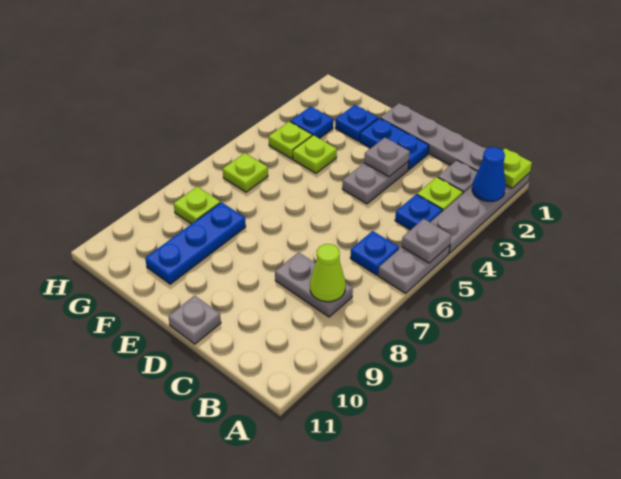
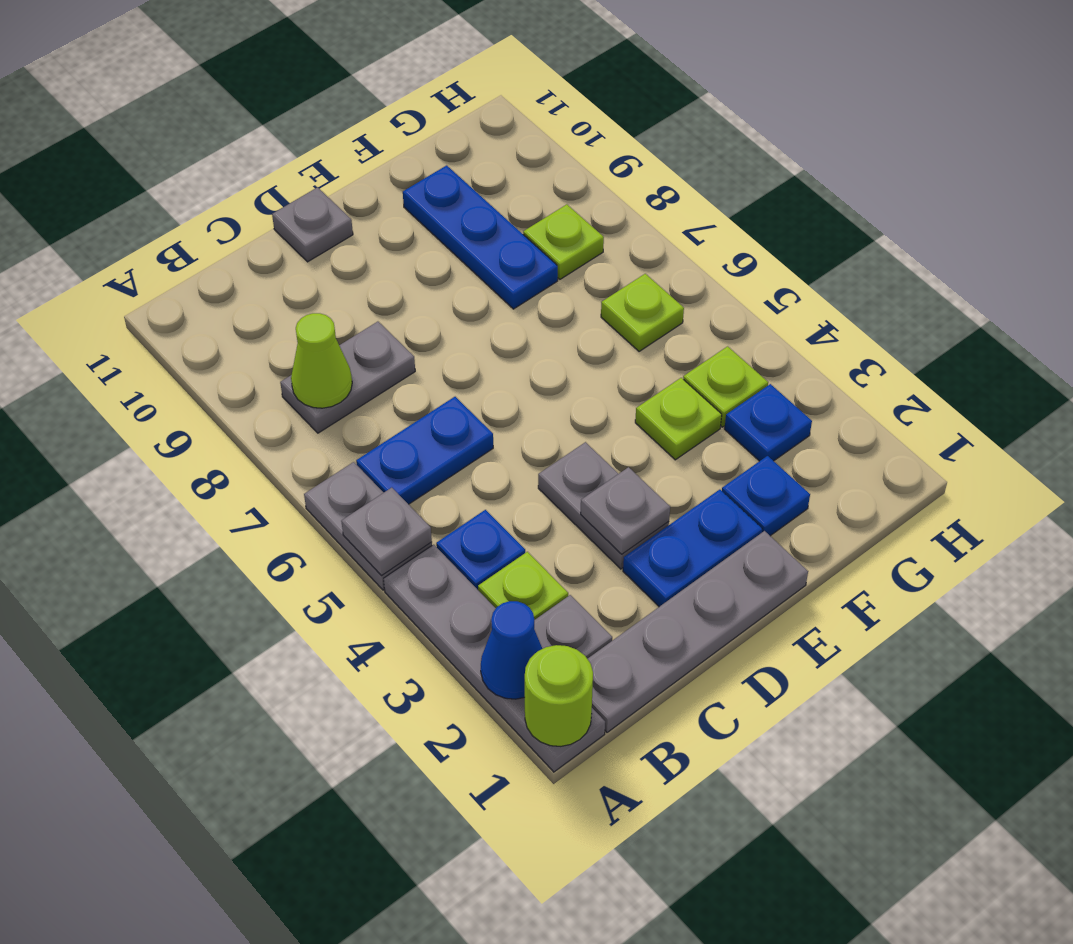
lime 1x1 plate [503,148,532,188] -> lime 1x1 round brick [525,645,593,746]
blue 1x1 plate [350,231,399,275] -> blue 1x2 plate [356,397,493,504]

